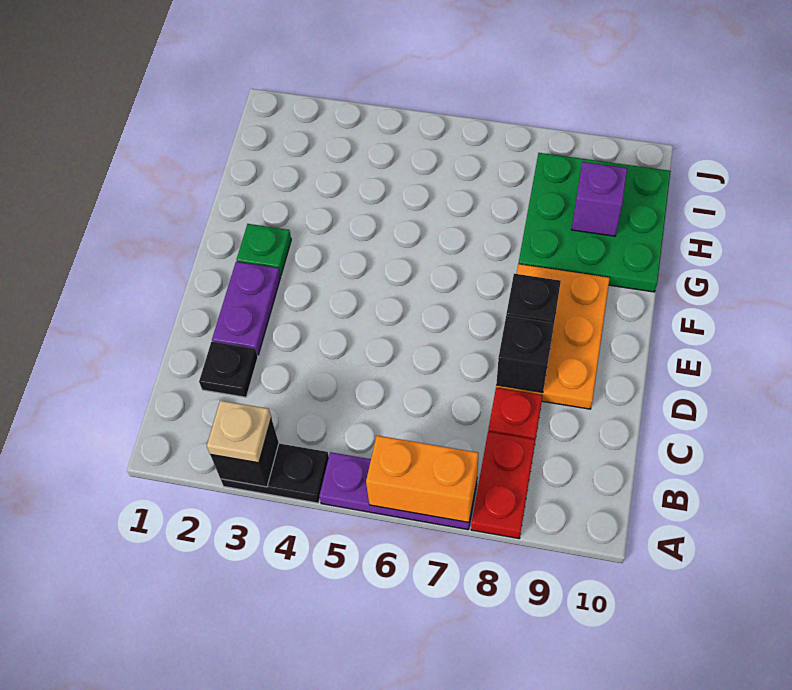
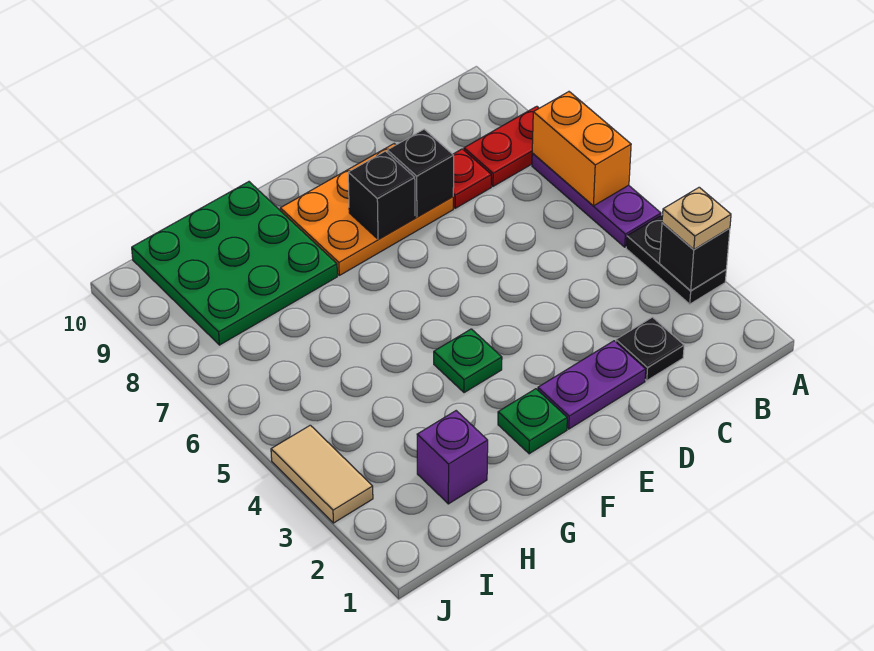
none -> green 1x1 plate [434,329,502,393]
purple 1x1 brick [572,162,627,236] -> purple 1x1 brick moved to [417,411,488,504]
none -> tan 1x2 tile [271,425,373,523]

